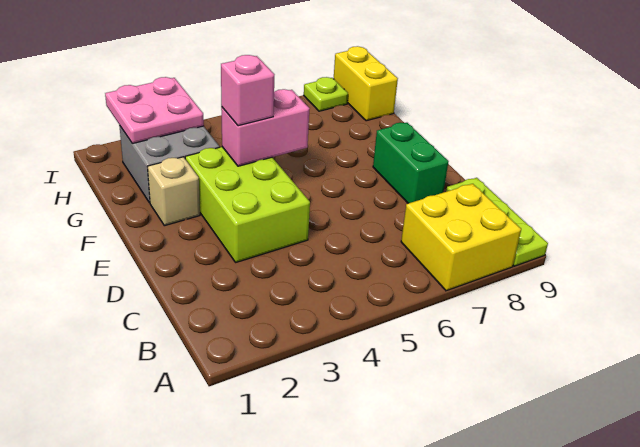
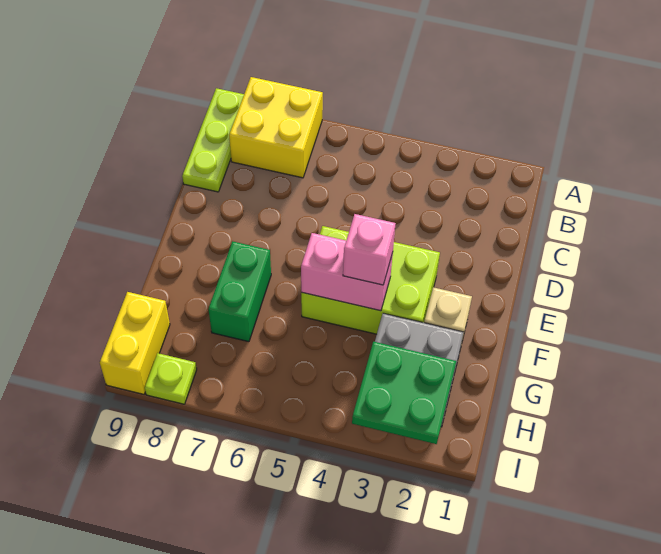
lime 2x3 brick [185,147,310,262] -> lime 2x3 brick turned to [301,226,440,334]
green 1x2 brick [373,123,449,203] -> green 1x2 brick moved to [208,241,271,342]
pink 2x2 plate [105,77,204,143] -> green 2x2 plate [352,342,456,444]

